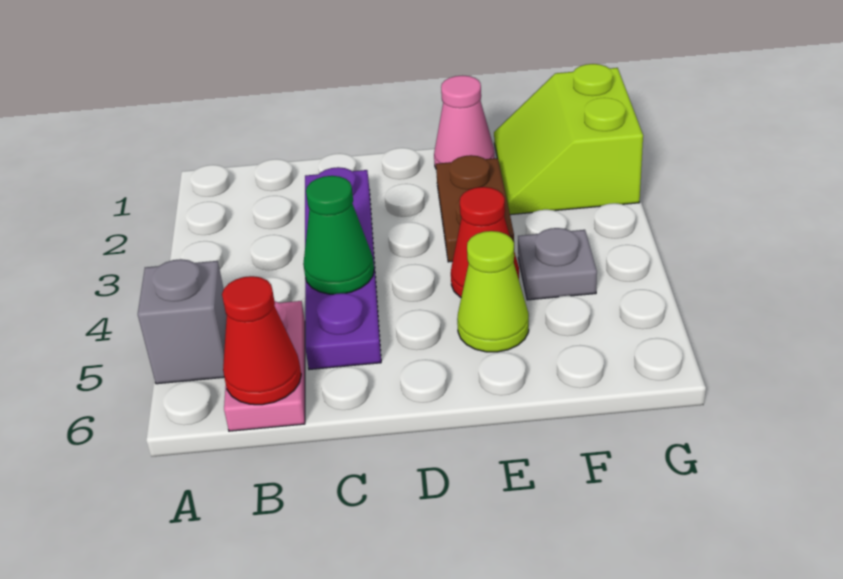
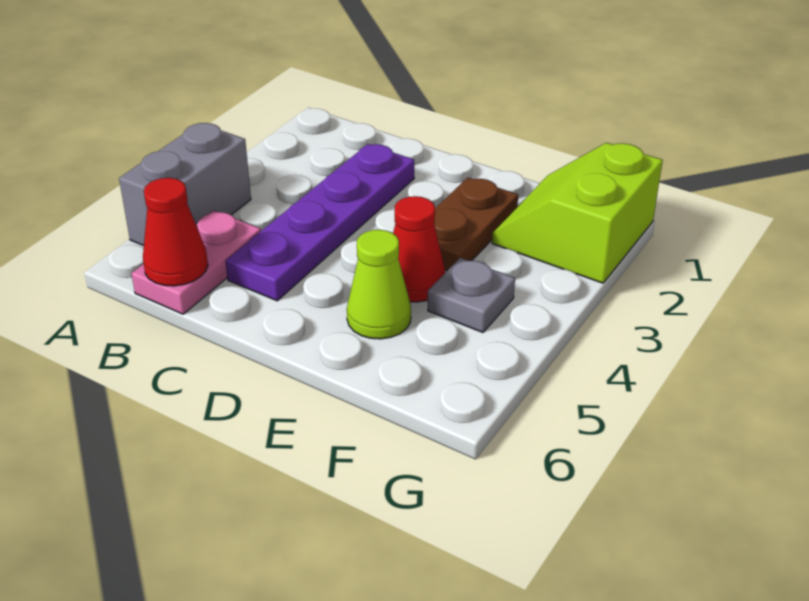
grey 1x1 brick [138,259,227,384] -> grey 1x2 brick [119,123,251,246]
green 1x1 cone [303,176,374,294] -> none
pink 1x1 cone [434,76,495,168] -> none

